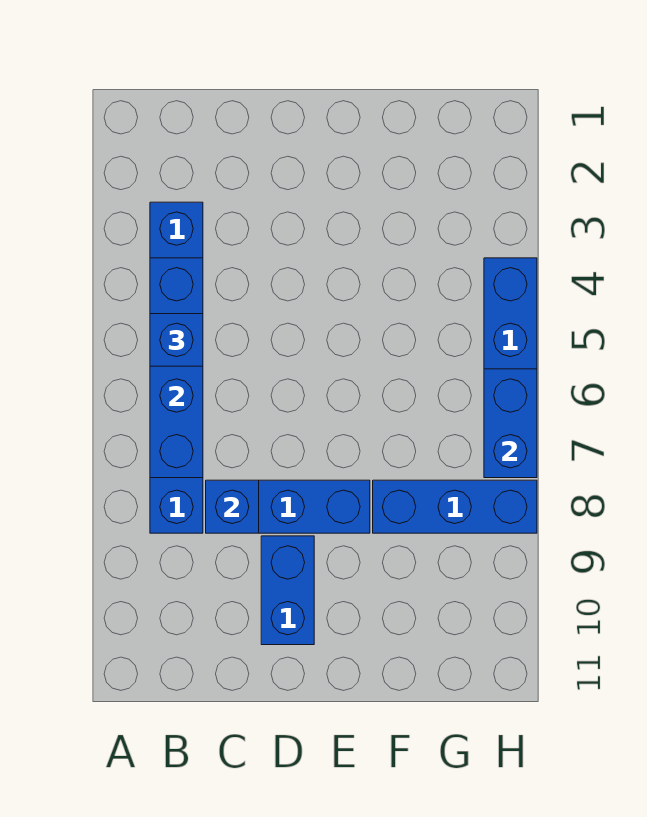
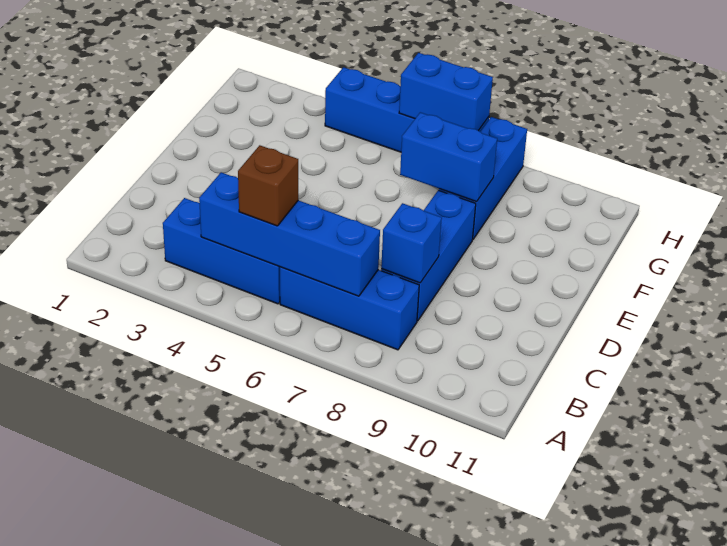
blue 1x1 brick [150,314,203,366] -> brown 1x1 brick [238,145,298,226]
blue 1x2 brick [261,536,314,645] -> blue 1x2 brick moved to [400,112,497,202]

